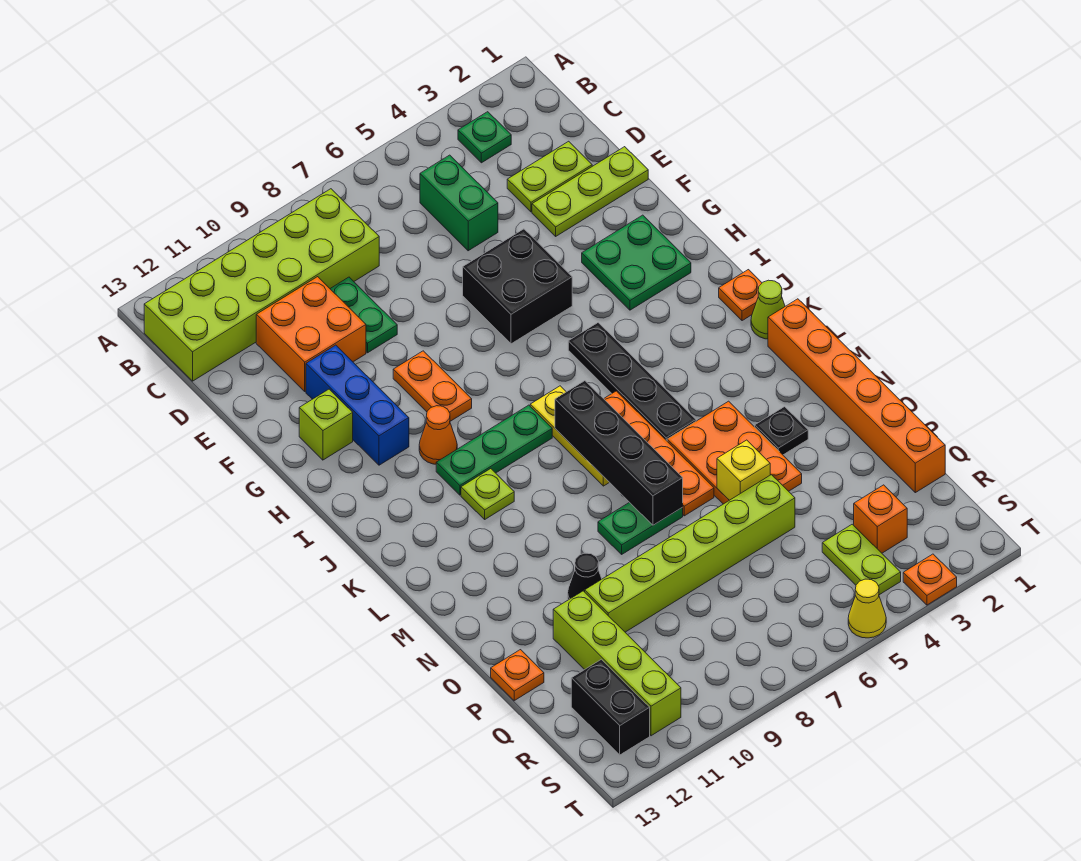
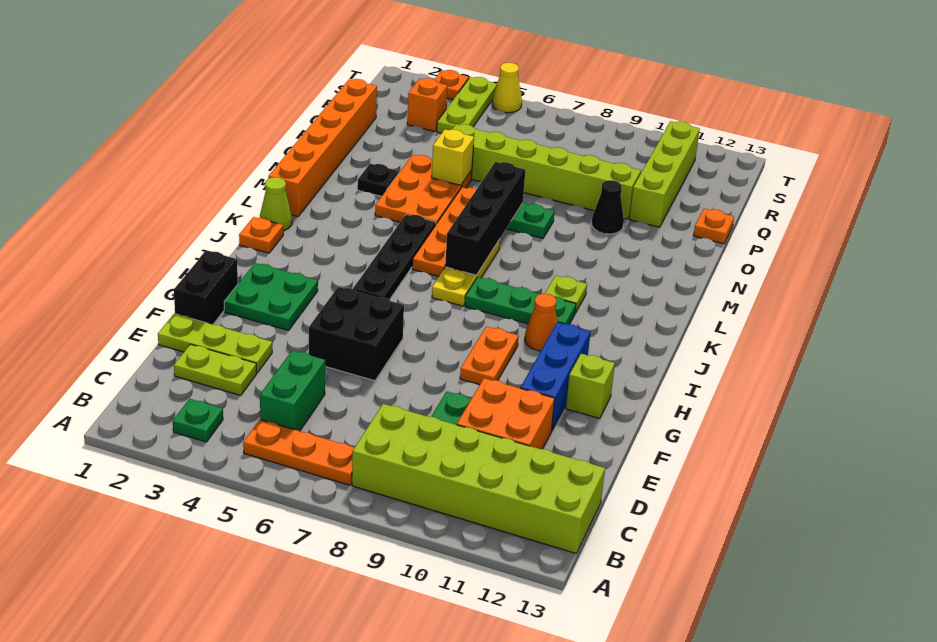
none -> orange 1x3 plate [243,420,355,485]
lime 1x2 plate [822,524,901,595] -> lime 1x3 plate [437,77,497,133]
black 1x2 brick [571,659,650,755] -> black 1x2 brick moved to [174,251,238,325]

